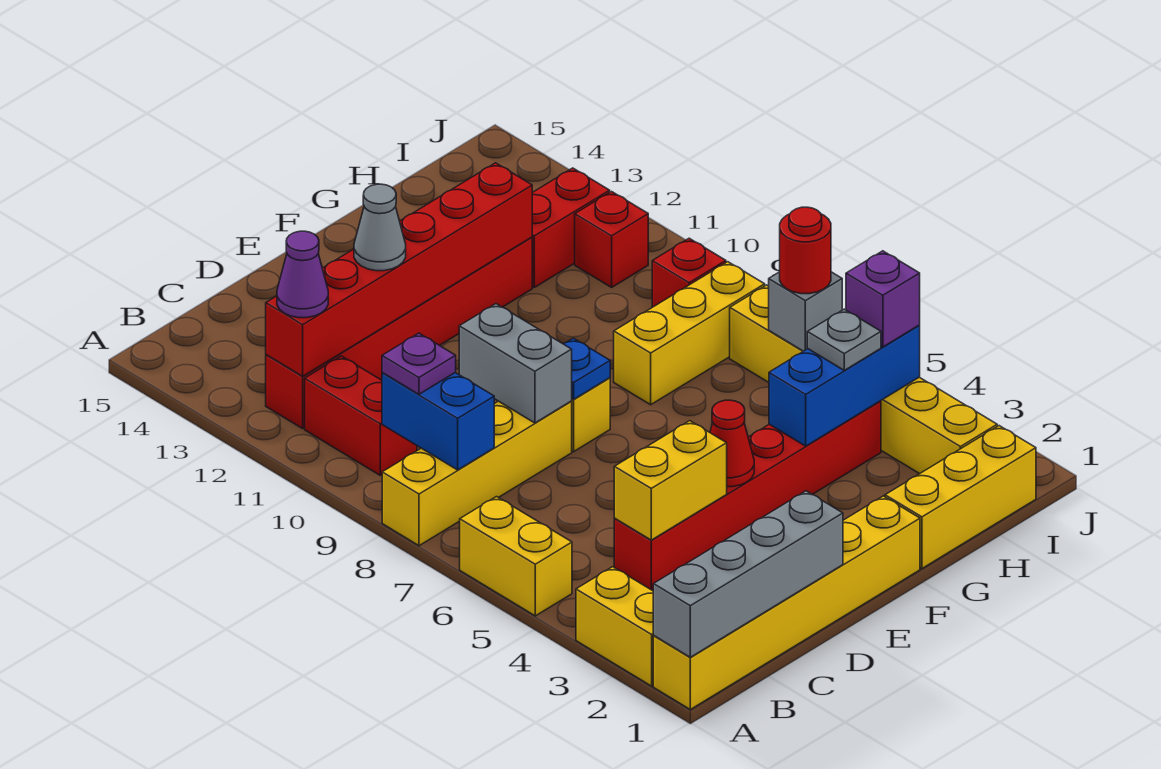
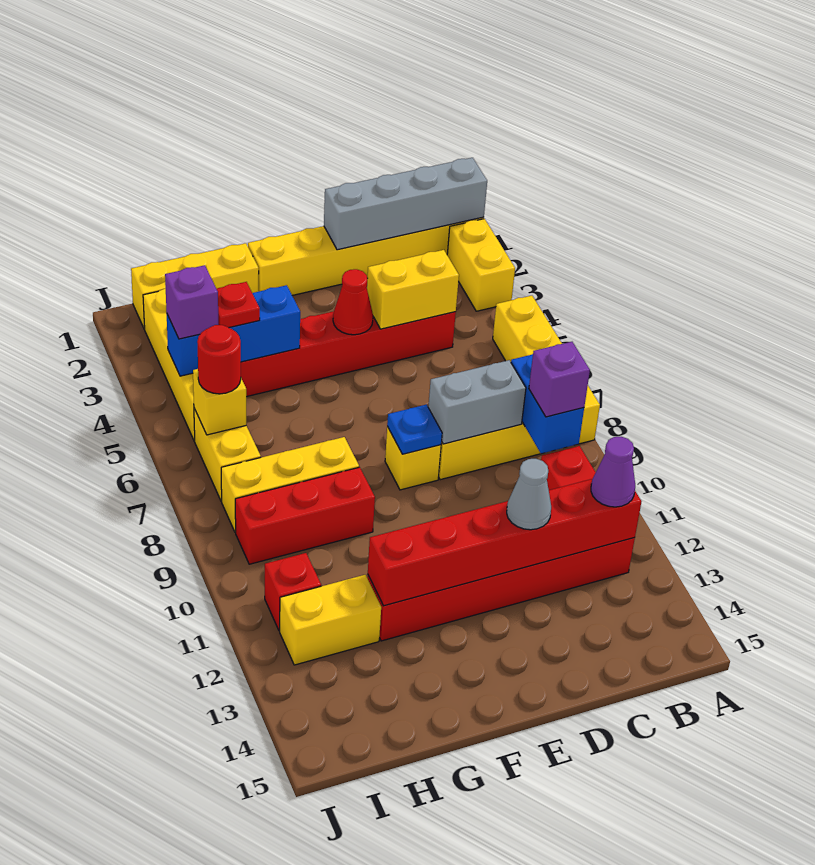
purple 1x1 plate [382,333,456,394] -> purple 1x1 brick [529,342,590,417]
grey 1x2 brick [459,304,572,423] -> grey 1x2 brick turned to [428,360,526,444]
grey 1x1 plate [807,309,881,370] -> red 1x1 plate [216,282,260,328]
red 1x2 brick [532,168,610,287] -> yellow 1x2 brick [280,575,381,665]
grey 1x1 brick [769,272,842,351] -> yellow 1x1 brick [193,369,246,435]
red 1x1 brick [652,238,726,307] -> red 1x3 brick [235,467,375,564]

